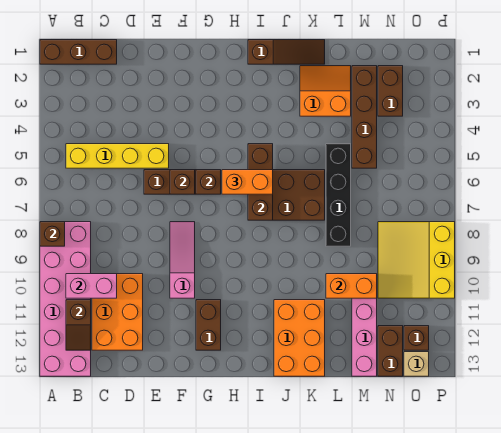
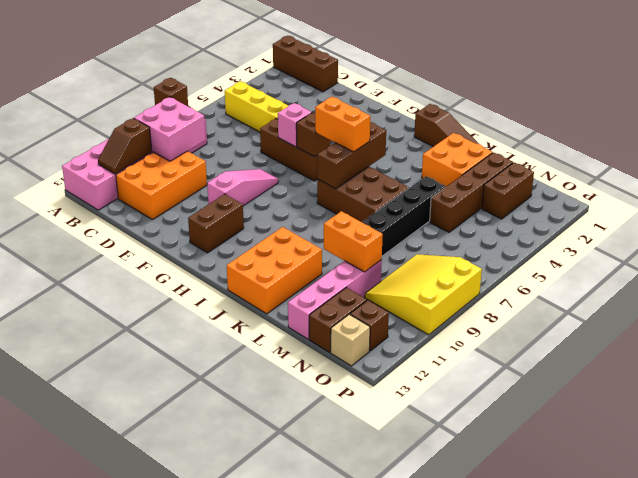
pink 1x2 brick [66,274,117,298] -> pink 2x2 brick [134,97,206,161]
brown 1x1 brick [170,170,195,194] -> pink 1x1 brick [278,103,312,147]
orange 2x2 slope [300,66,351,116] -> orange 2x2 brick [422,133,493,187]

